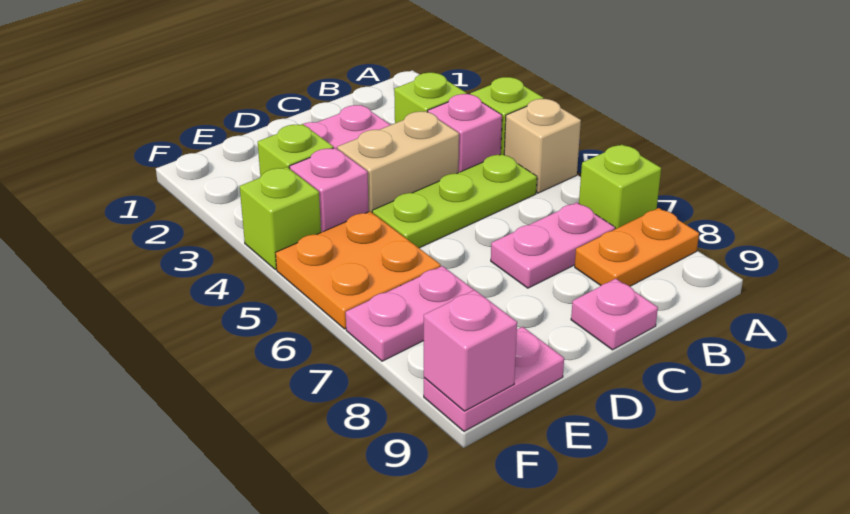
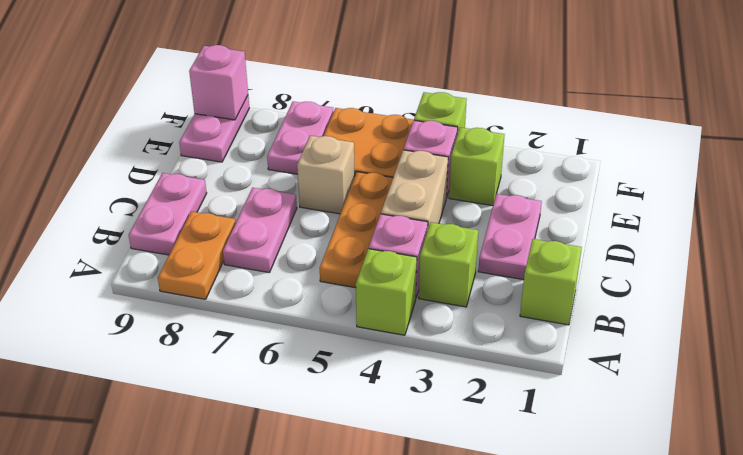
tan 1x1 brick [504,99,581,193] -> tan 1x1 brick moved to [297,136,355,214]
lime 1x1 brick [579,145,661,229] -> lime 1x1 brick moved to [520,239,582,325]
lime 1x3 plate [372,154,537,248] -> orange 1x3 plate [320,172,393,288]
pink 1x1 plate [571,279,658,350] -> pink 1x2 plate [129,173,207,255]

